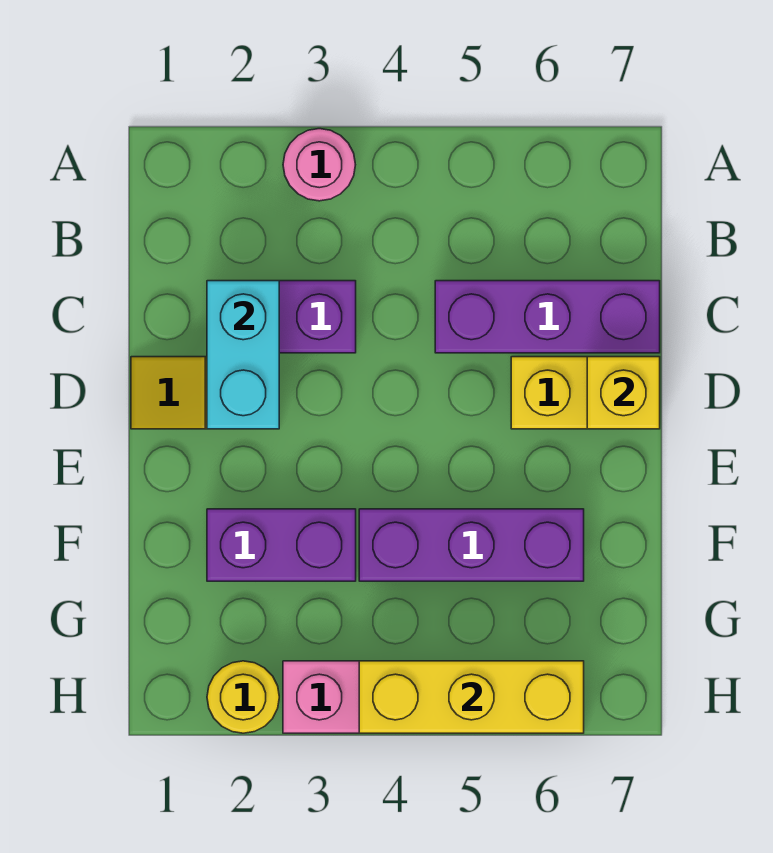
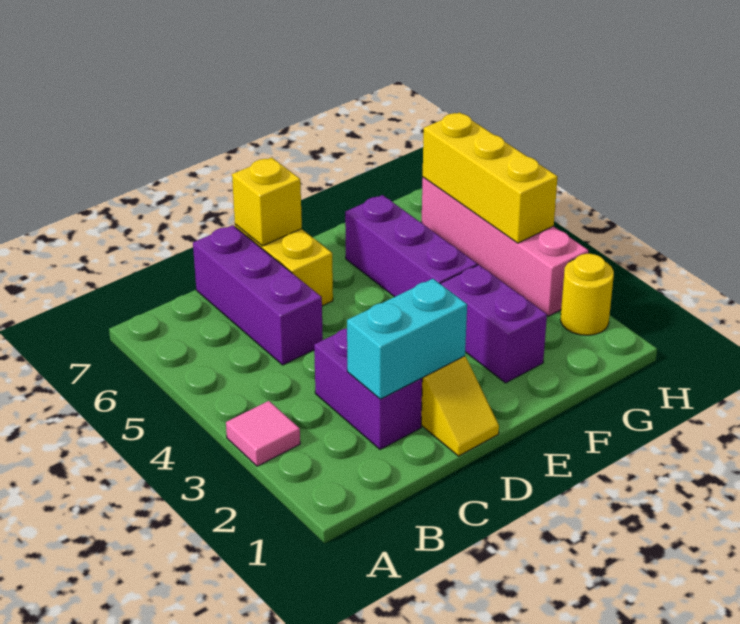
pink 1x1 round brick [283,129,355,201] -> pink 1x1 tile [226,401,300,466]

